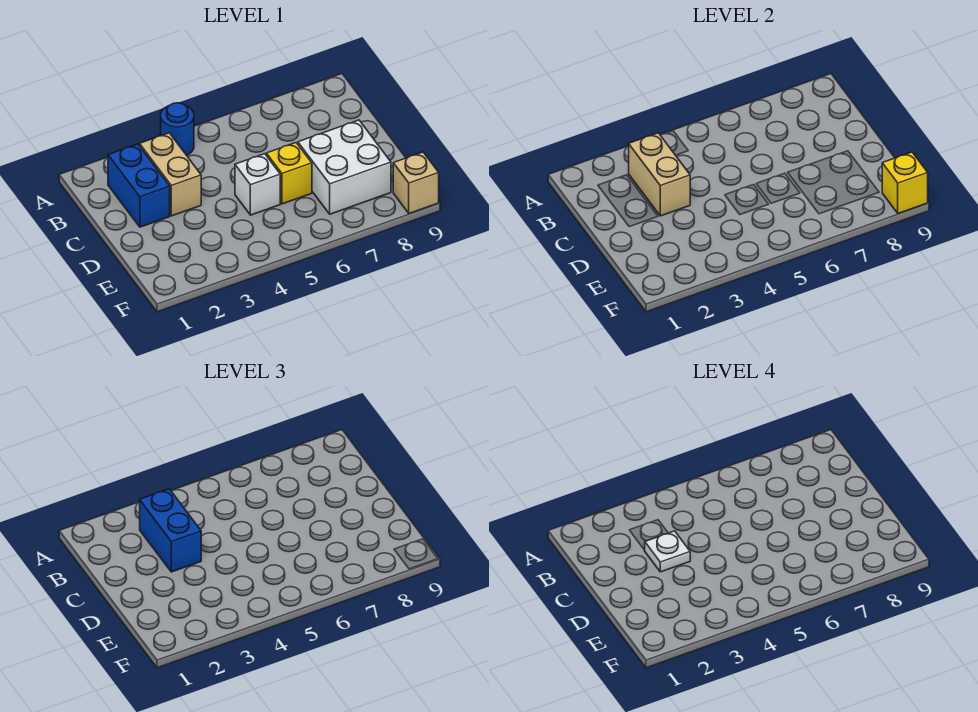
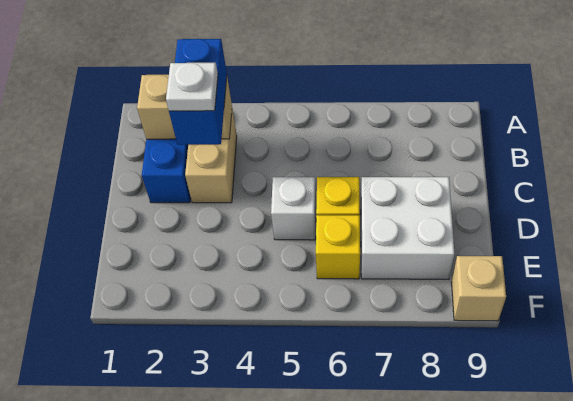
blue 1x1 round brick [161,103,194,155] -> none
tan 1x2 brick [629,133,690,216] -> tan 1x2 brick turned to [137,75,232,139]
yellow 1x1 brick [882,152,928,213] -> yellow 1x1 brick moved to [316,215,360,279]

